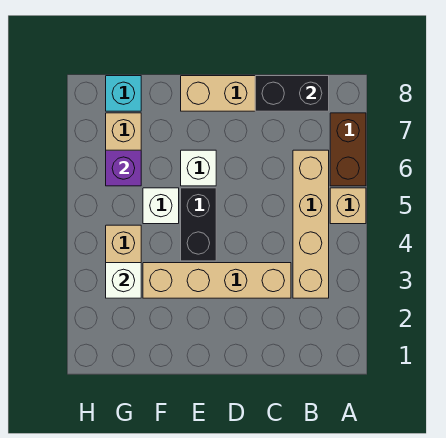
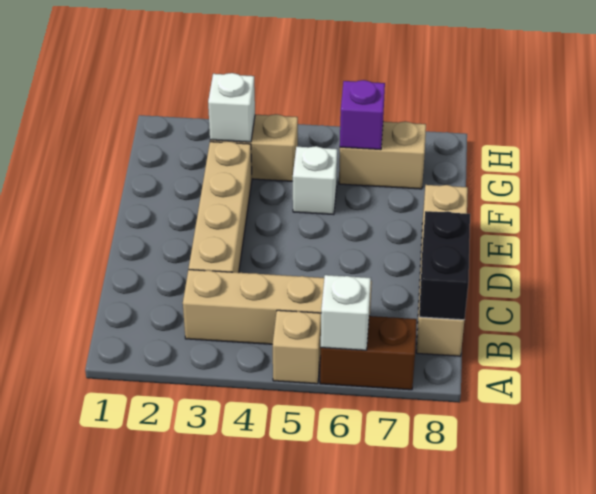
black 1x2 brick [181,188,216,261] -> none
white 1x1 brick [181,150,216,186] -> white 1x1 brick moved to [321,275,371,350]
cyan 1x1 brick [106,76,141,111] -> none

